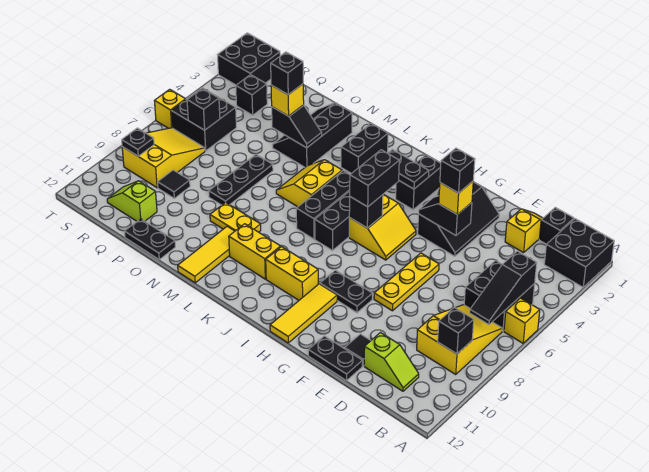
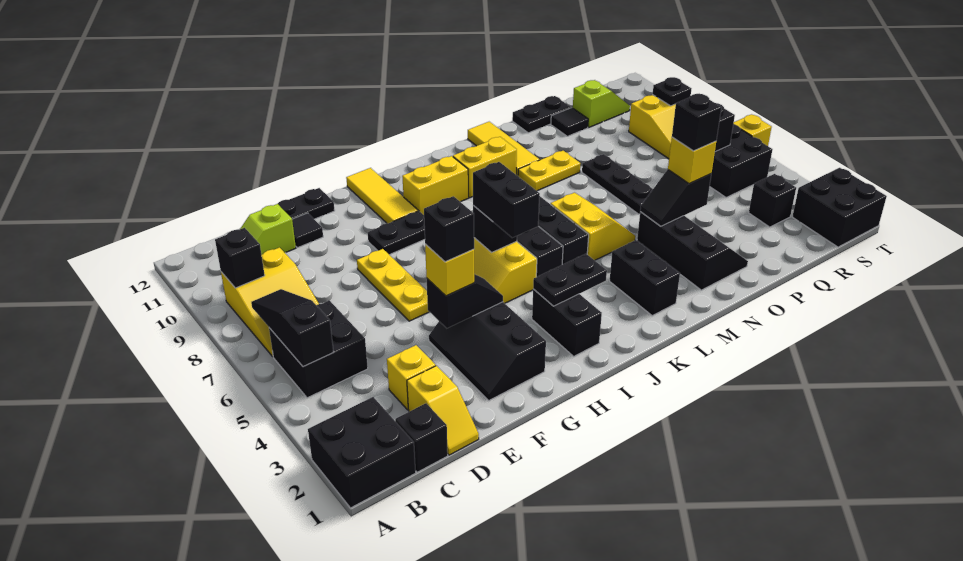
yellow 1x1 brick [504,298,540,343] -> yellow 1x1 brick moved to [387,345,436,410]
black 1x1 tile [158,170,190,198] -> black 1x1 tile moved to [551,108,588,136]

